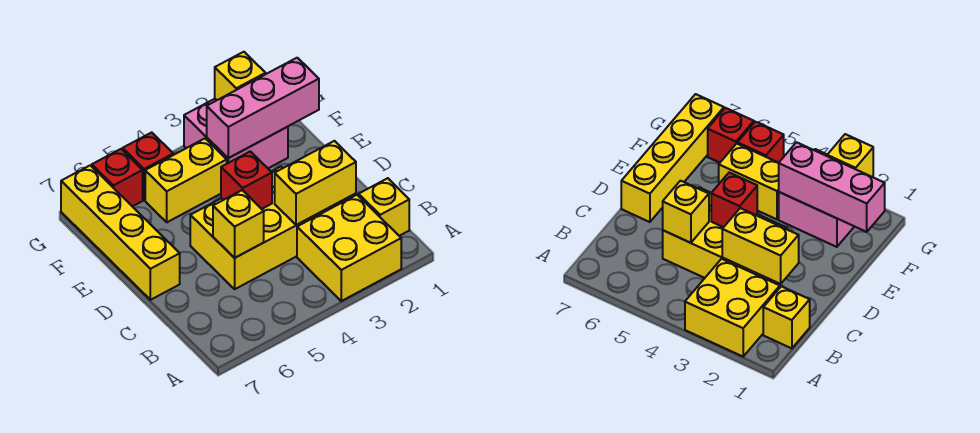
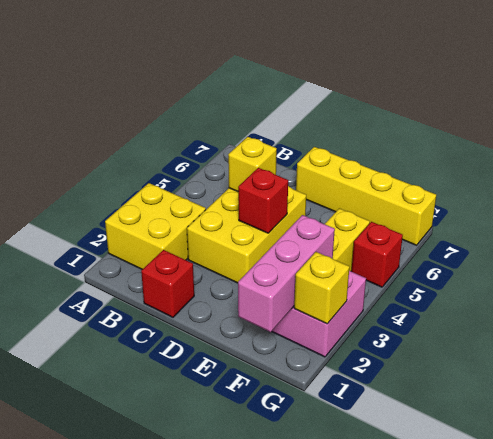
yellow 1x1 brick [359,178,409,236] -> none
yellow 1x2 brick [275,141,356,225] -> none
red 1x1 brick [92,149,143,207] -> red 1x1 brick moved to [141,250,194,317]

